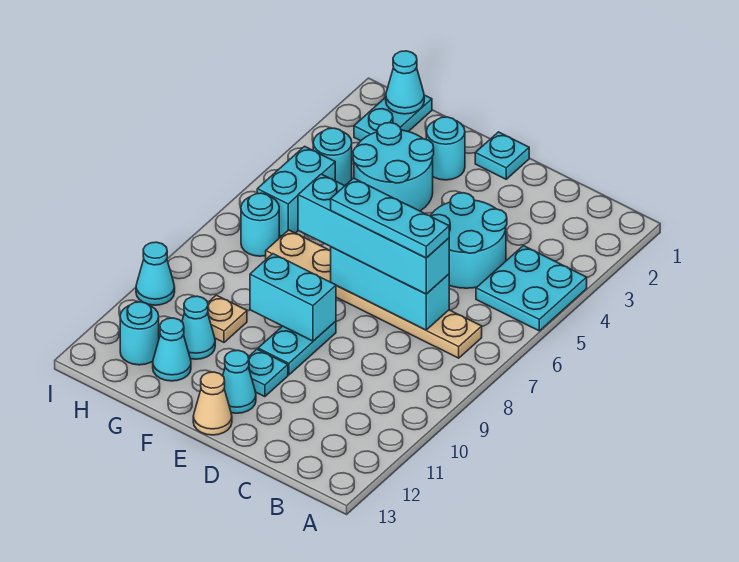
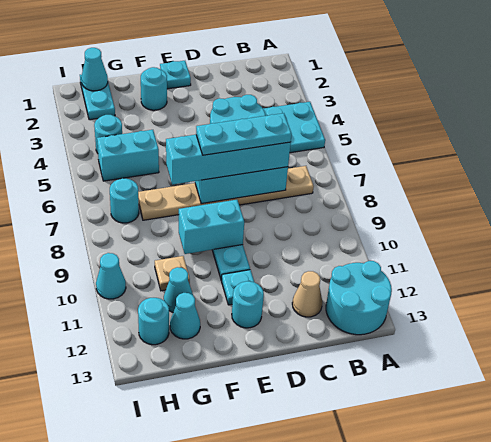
cyan 1x1 cone [223,350,256,413] -> cyan 1x1 round brick [232,281,264,328]
tan 1x1 cone [193,372,232,435] -> tan 1x1 cone moved to [292,271,322,317]
cyan 2x2 round brick [353,123,434,211] -> cyan 2x2 round brick moved to [326,261,392,335]
cyan 1x2 brick [257,146,335,236] -> cyan 1x2 brick turned to [97,130,159,181]

